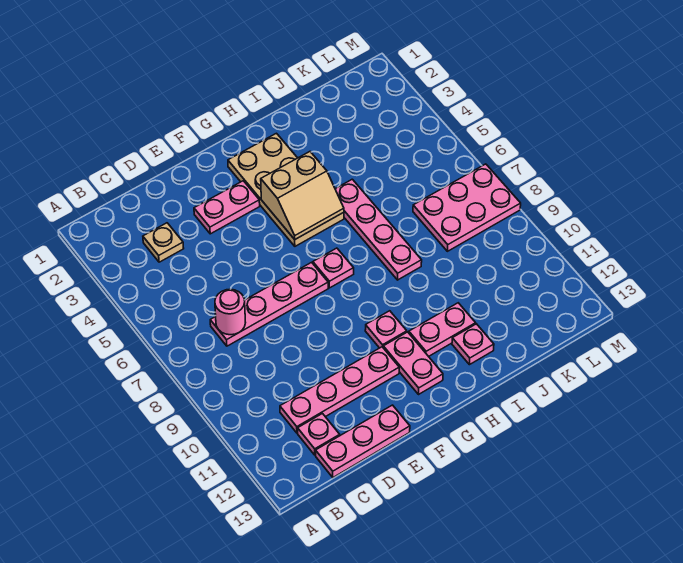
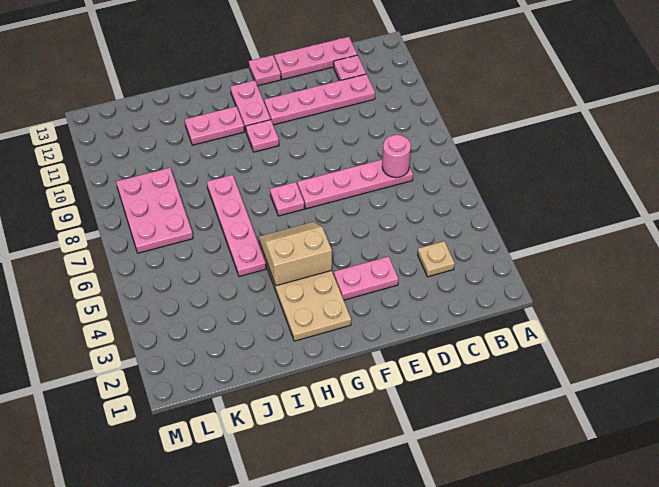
pink 1x1 plate [452,324,494,365] -> pink 1x1 plate moved to [249,55,281,86]
pink 2x3 plate [413,164,521,251] -> pink 2x3 plate turned to [116,168,193,253]

